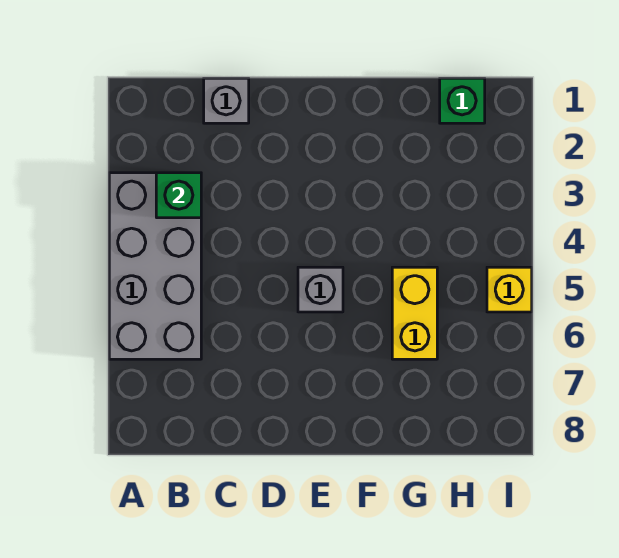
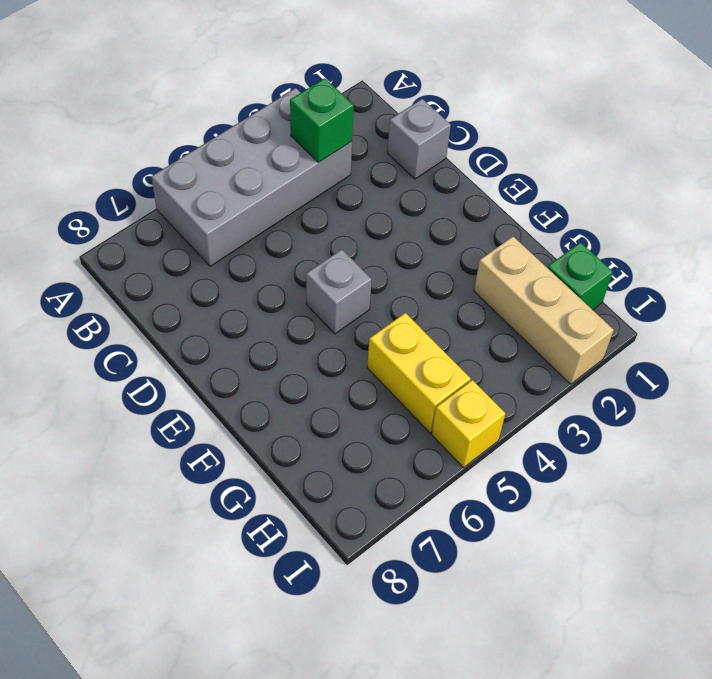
none -> tan 1x3 brick [474,237,614,384]
yellow 1x2 brick [392,267,437,359] -> yellow 1x2 brick turned to [367,313,471,433]

